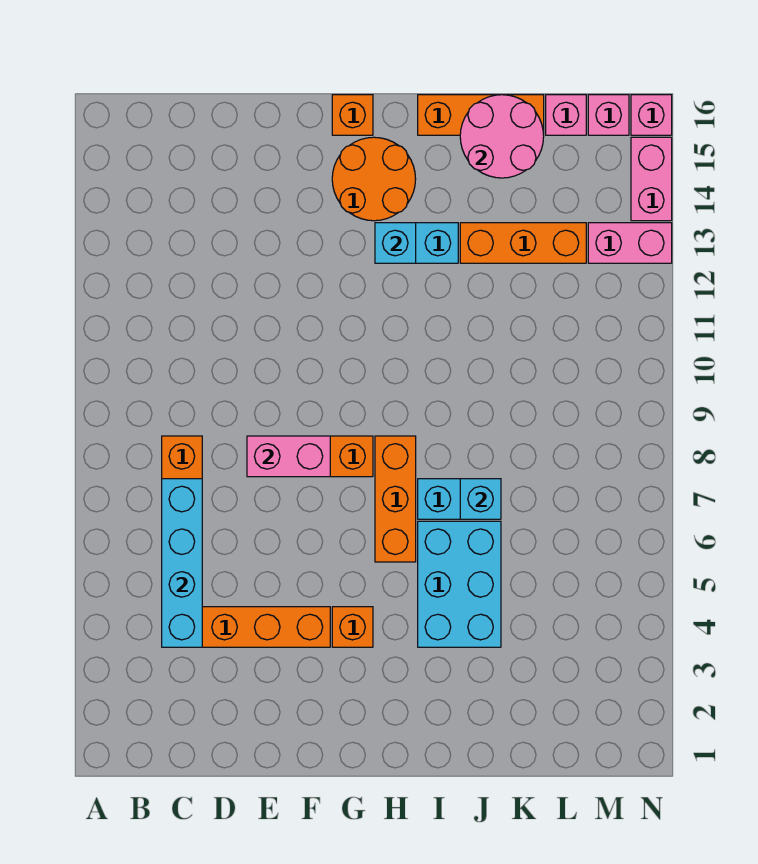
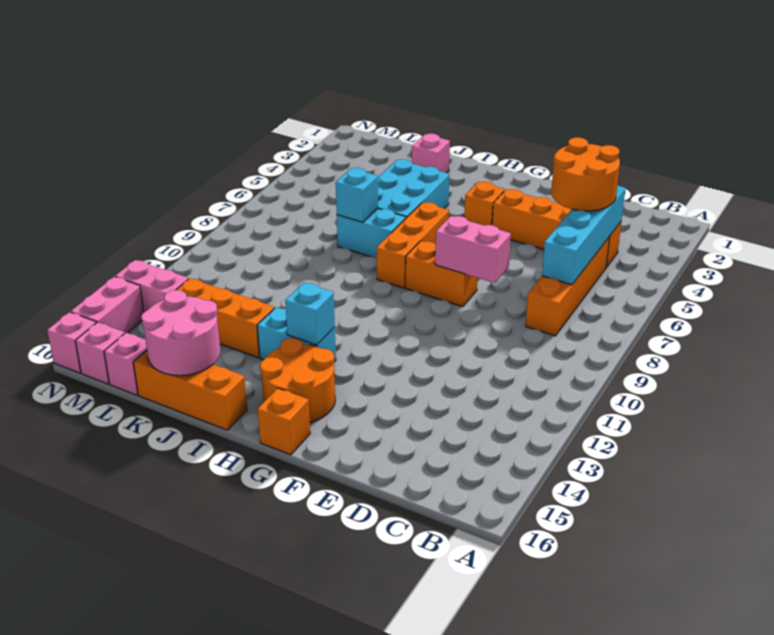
none -> orange 2x2 round brick [551,137,620,211]
none -> pink 1x1 brick [412,134,450,173]

